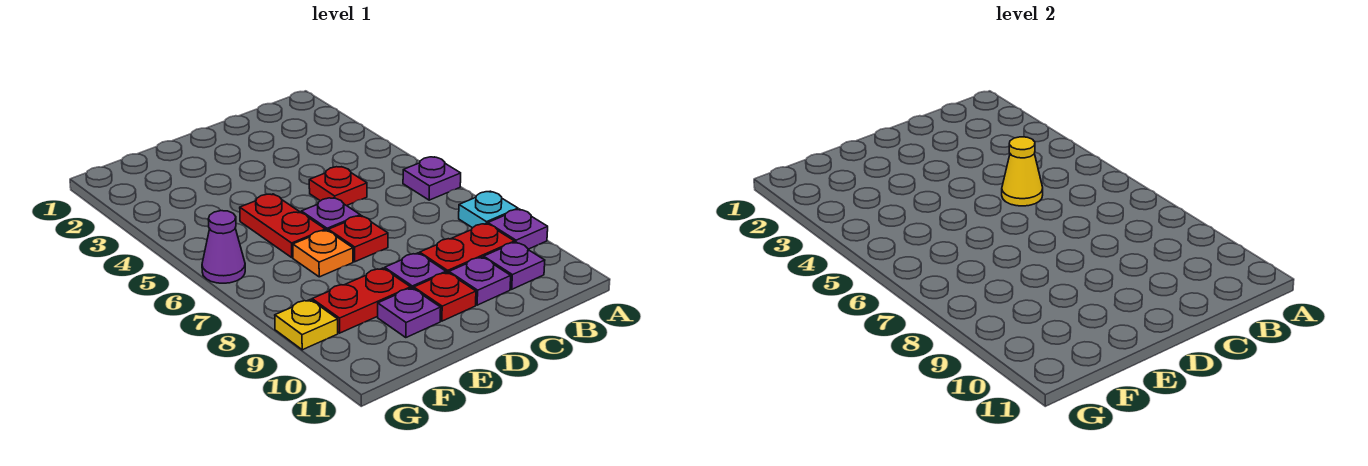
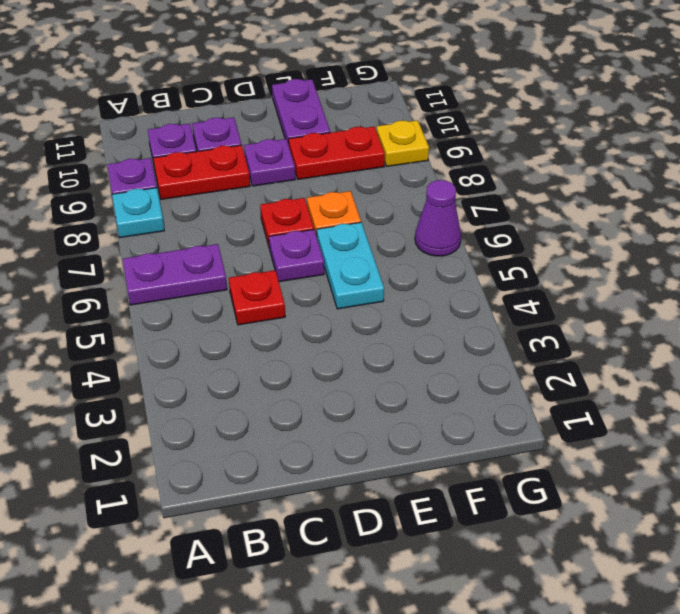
purple 1x1 plate [403,157,461,200] -> purple 1x2 plate [123,244,227,305]
yellow 1x1 cone [1002,137,1043,206] -> none
red 1x1 plate [414,272,476,321] -> none
red 1x2 plate [240,194,325,258] -> cyan 1x2 plate [317,222,384,309]
purple 1x1 plate [378,288,441,338] -> purple 1x2 plate [272,79,330,145]

